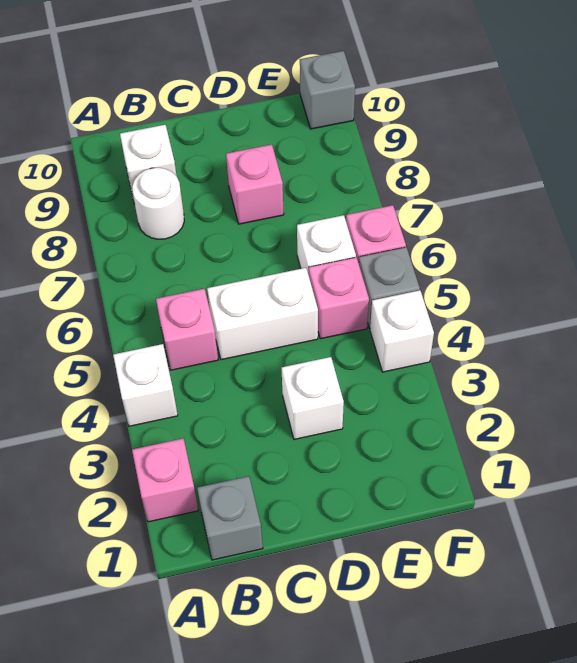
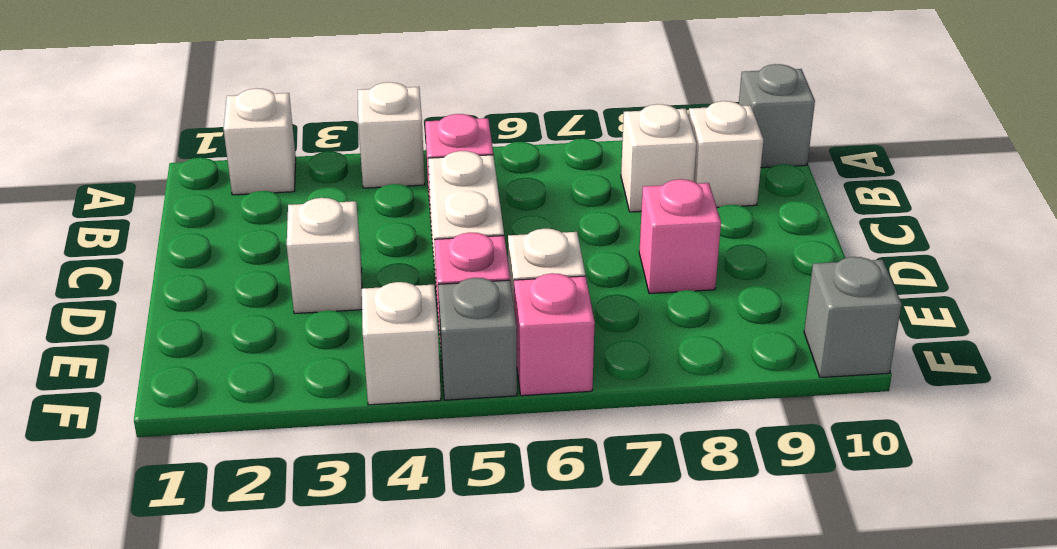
pink 1x1 brick [132,439,198,522] -> white 1x1 brick [224,88,296,195]
grey 1x1 brick [197,476,263,560] -> grey 1x1 brick moved to [739,64,815,168]
white 1x1 round brick [132,168,184,239] -> white 1x1 brick [621,104,697,212]

